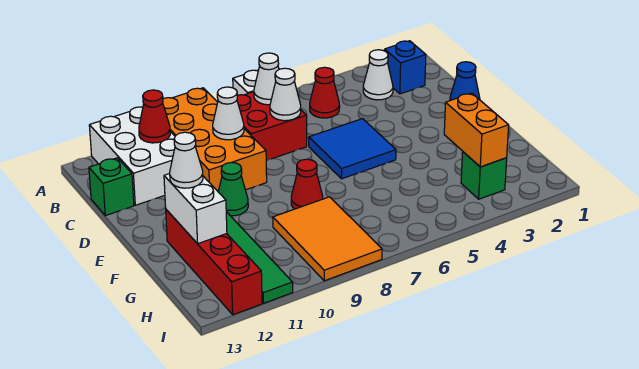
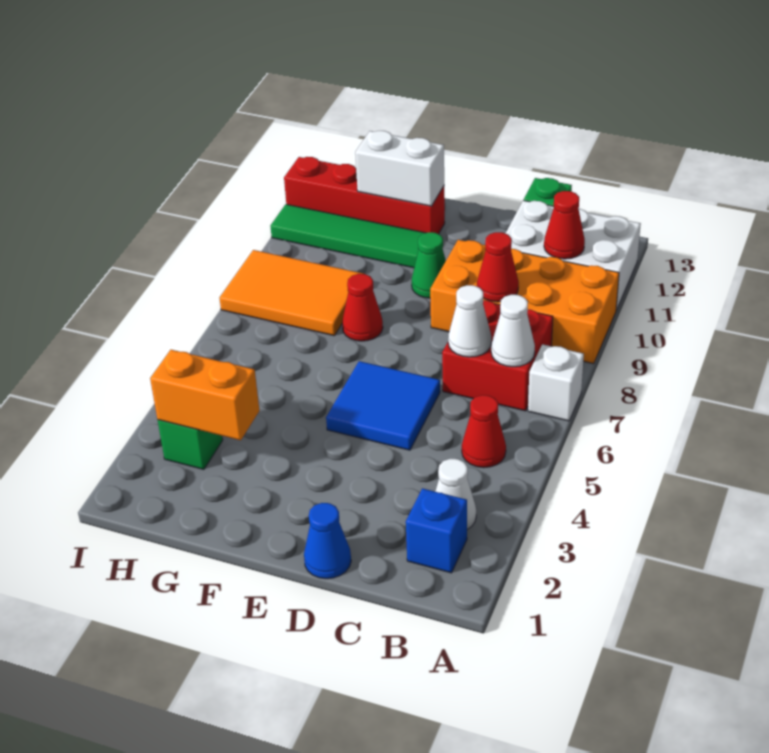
white 1x1 cone [213,87,244,140] -> red 1x1 cone [477,232,519,302]
white 1x1 cone [170,132,203,188] -> none

